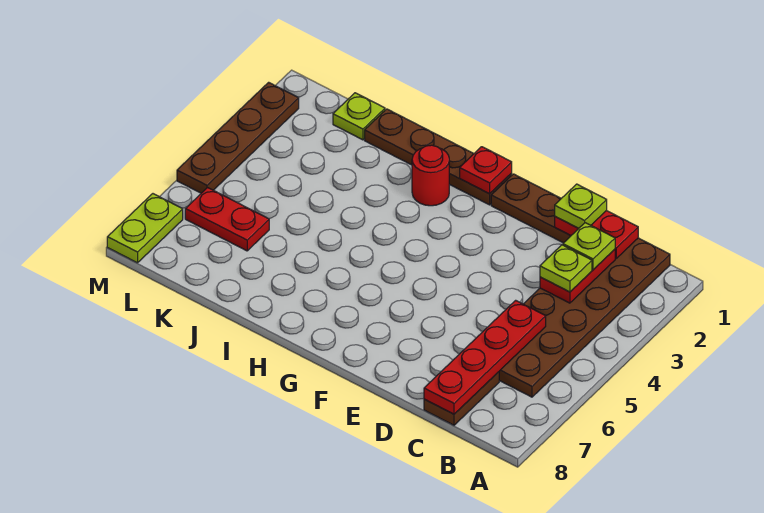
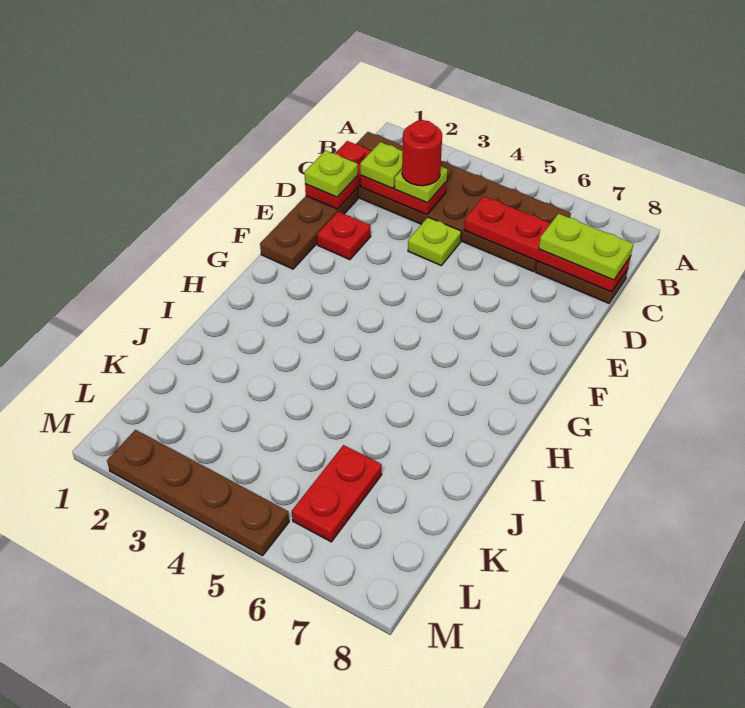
brown 1x4 plate [365,109,512,205] -> none
red 1x1 plate [460,147,512,194] -> red 1x1 plate moved to [317,212,371,260]
red 1x1 round brick [412,145,449,206] -> red 1x1 round brick moved to [402,120,442,186]
lime 1x1 plate [333,93,385,140] -> lime 1x1 plate moved to [408,217,461,265]
lime 1x2 plate [107,194,183,263] -> lime 1x2 plate moved to [539,214,633,280]

